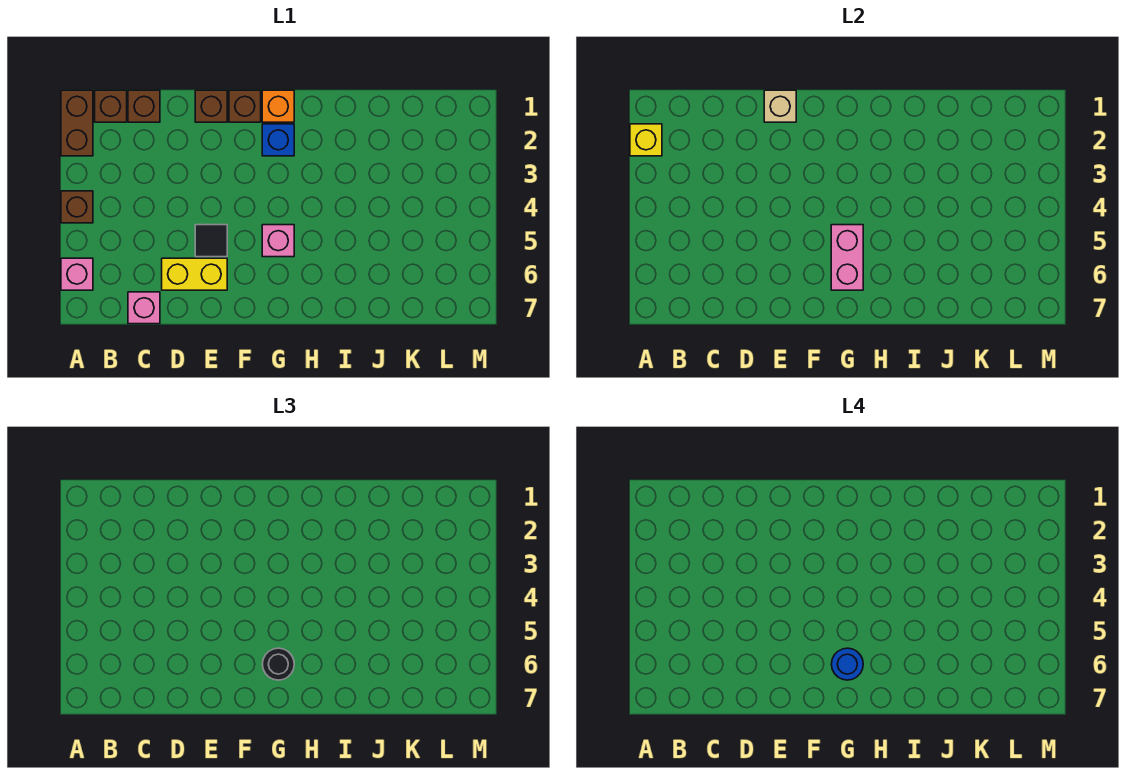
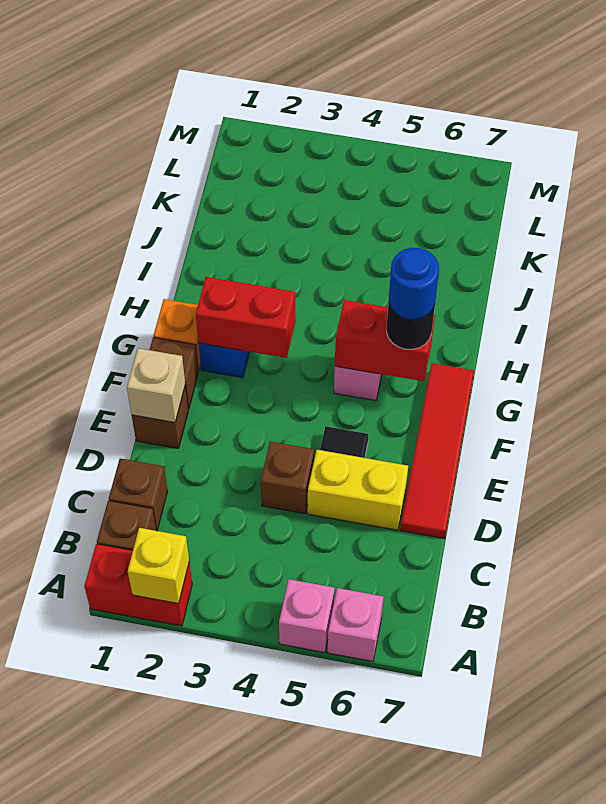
brown 1x2 brick [61,90,93,156] -> red 1x2 brick [84,544,192,626]
brown 1x1 brick [61,191,93,223] -> brown 1x1 brick moved to [261,441,314,514]
pink 1x1 brick [128,292,160,324] -> pink 1x1 brick moved to [279,579,335,652]
yellow 1x2 brick [162,258,227,290] -> yellow 1x2 brick turned to [308,450,408,530]
none -> red 1x4 tile [400,363,474,539]
none -> red 1x2 brick [196,277,296,358]
pink 1x2 brick [831,225,863,290] -> red 1x2 brick [335,300,435,381]

